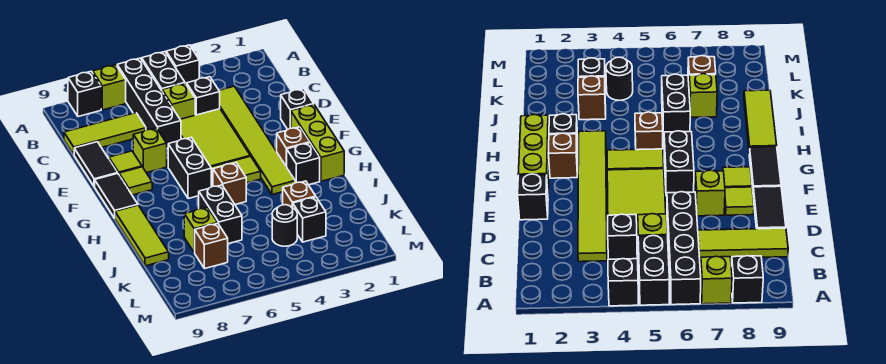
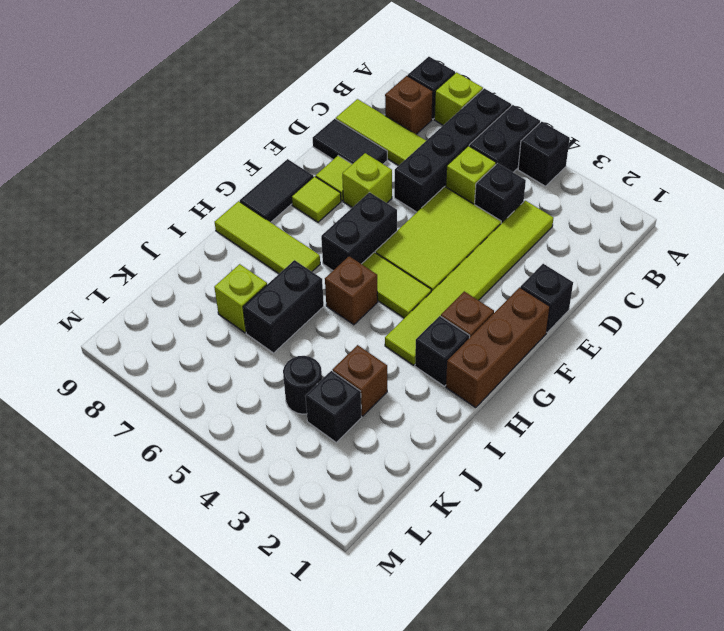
black 1x2 tile [74,142,117,187] -> black 1x2 tile turned to [313,119,387,164]
lime 1x3 brick [291,105,344,181] -> brown 1x3 brick [446,287,550,407]
lime 1x3 tile [115,205,169,266] -> lime 1x3 tile turned to [215,201,320,274]
brown 1x1 brick [194,223,228,269] -> brown 1x1 brick moved to [385,76,433,134]

